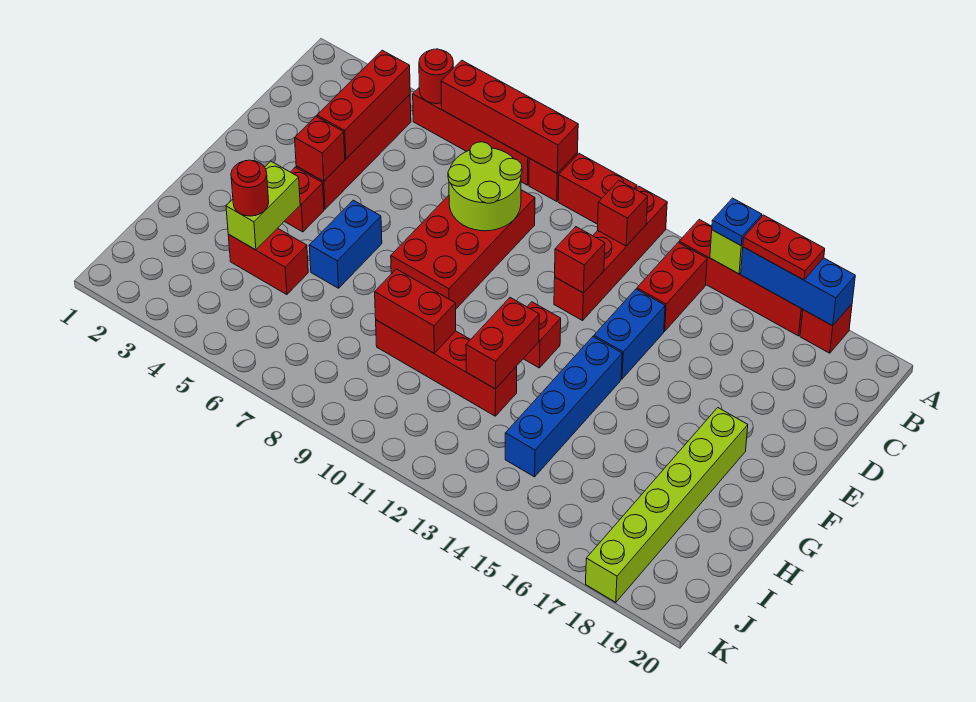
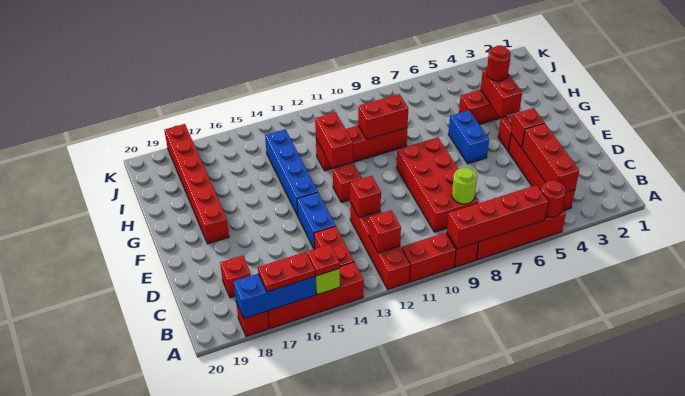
blue 1x1 plate [712,198,762,246] -> red 1x1 plate [307,244,340,276]
lime 2x2 round brick [448,142,522,231] -> lime 1x1 round brick [452,167,477,204]
none -> red 1x1 brick [220,255,251,298]
lime 1x6 brick [586,408,748,602] -> red 1x6 brick [164,124,229,244]
lime 1x2 brick [226,161,300,250] -> red 1x2 brick [481,69,522,117]

